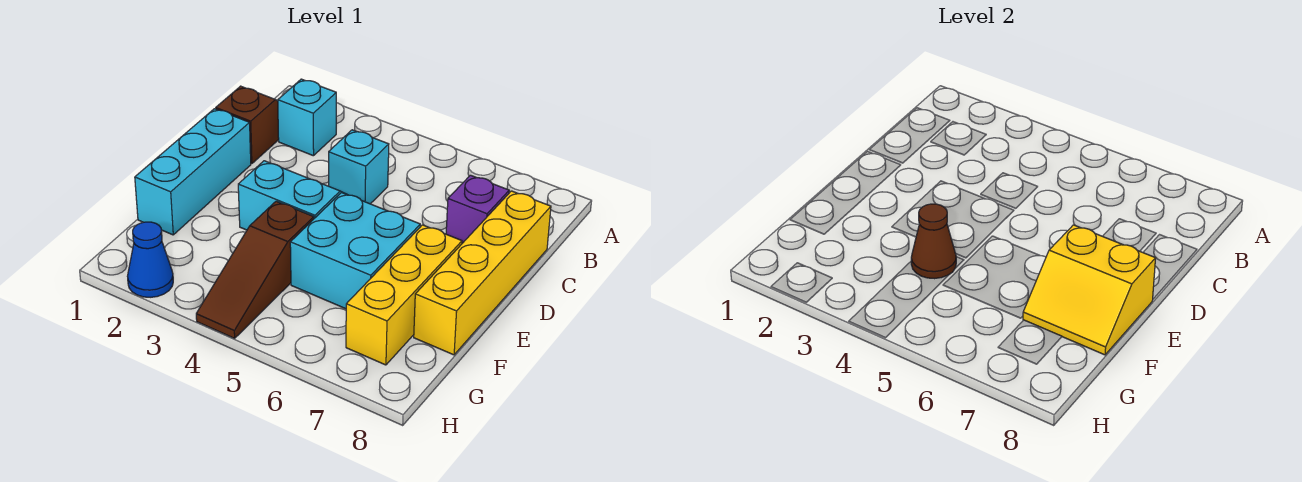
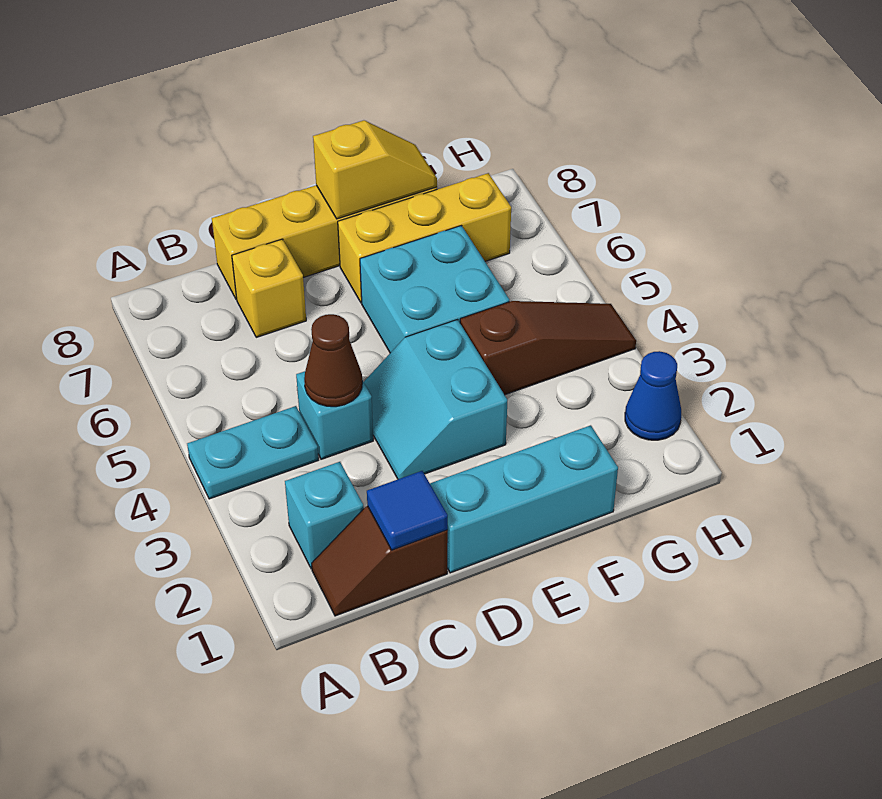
none -> cyan 1x2 plate [187,406,318,499]
none -> blue 1x1 tile [367,471,448,550]
purple 1x1 brick [446,175,509,243] -> yellow 1x1 brick [232,239,306,337]
yellow 2x2 slope [1023,225,1156,355] -> yellow 1x2 slope [313,120,437,219]
brown 1x1 cone [911,204,956,279] -> brown 1x1 cone moved to [304,314,362,407]

